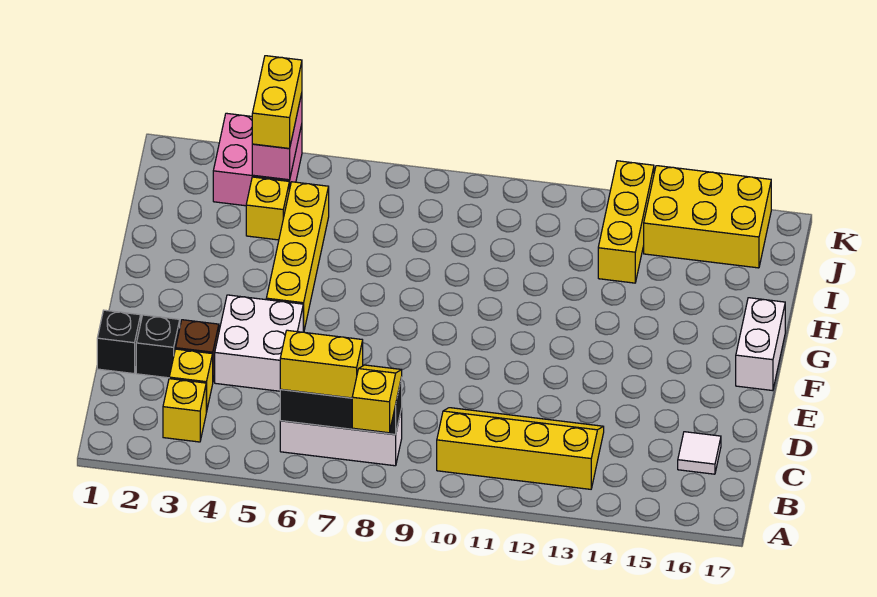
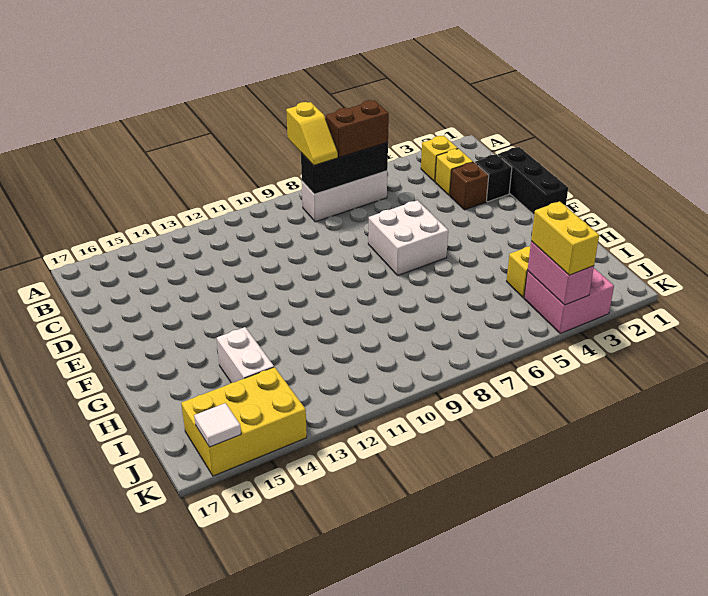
yellow 1x2 brick [280,330,363,398] -> brown 1x2 brick [326,100,389,157]
yellow 2x4 slope [437,408,604,489] -> none
white 1x1 tile [678,432,721,474] -> white 1x1 tile moved to [194,403,241,447]
black 1x1 brick [97,310,141,374] -> black 1x3 brick [498,147,568,215]
white 2x2 brick [215,295,303,391] -> white 2x2 brick moved to [368,200,448,276]
yellow 1x4 brick [266,182,329,332] -> none
white 1x2 brick [736,298,785,391] -> white 1x2 brick moved to [217,327,274,383]
yellow 1x3 brick [598,161,654,283] -> none

